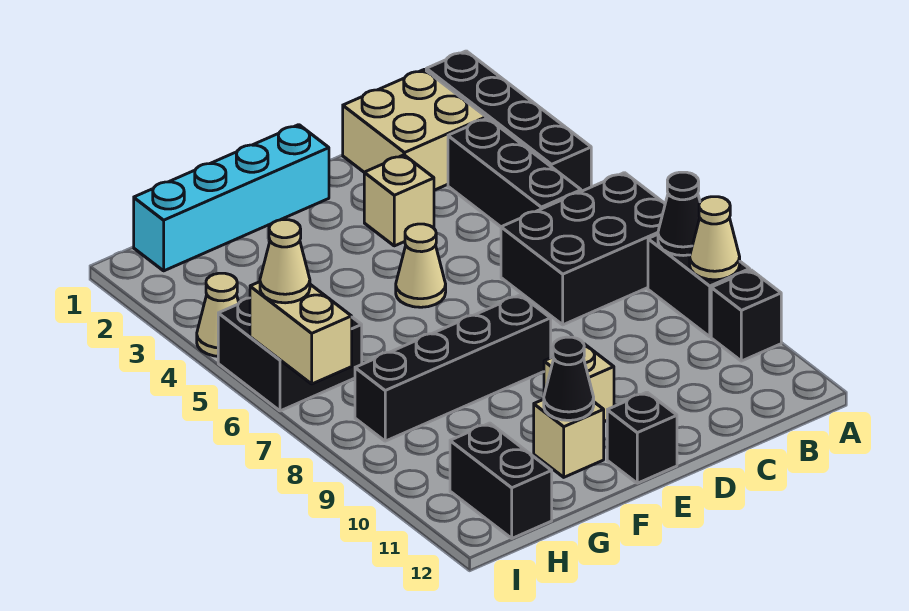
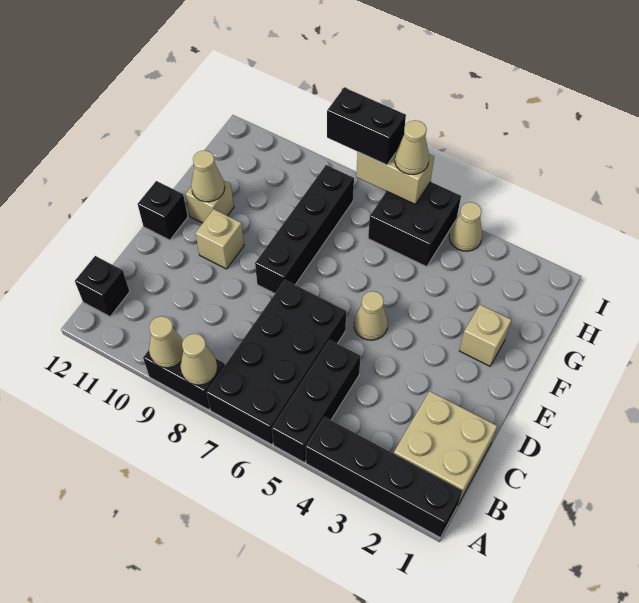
black 2x3 brick [501,173,665,325] -> black 2x4 brick [206,280,346,445]
black 1x1 cone [658,172,700,256] -> tan 1x1 cone [180,334,217,385]
black 1x1 brick [711,270,781,361] -> black 1x1 brick moved to [75,256,130,317]
black 1x3 brick [448,118,581,227] -> black 1x3 brick turned to [272,340,361,462]
tan 1x1 brick [364,155,434,246] -> tan 1x1 brick moved to [459,305,511,366]
cyan 1x4 brick [134,125,329,271] -> none
black 1x1 cone [544,337,594,420] -> tan 1x1 cone [191,150,225,202]
black 1x2 brick [450,423,552,538] -> black 1x2 brick moved to [327,87,406,165]

